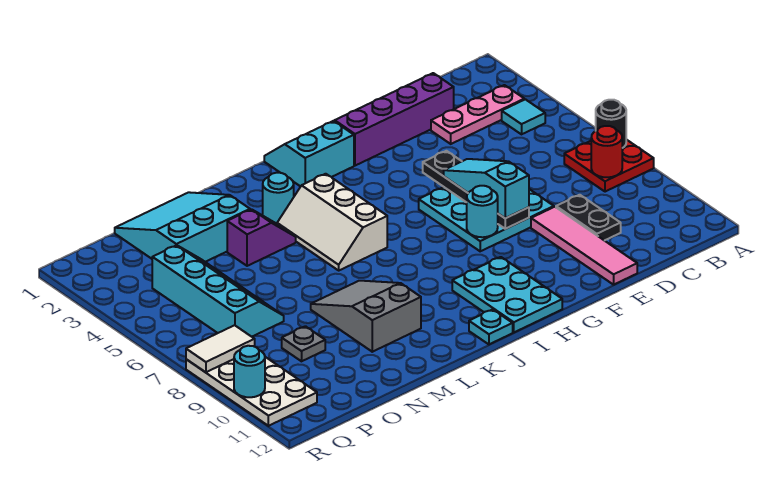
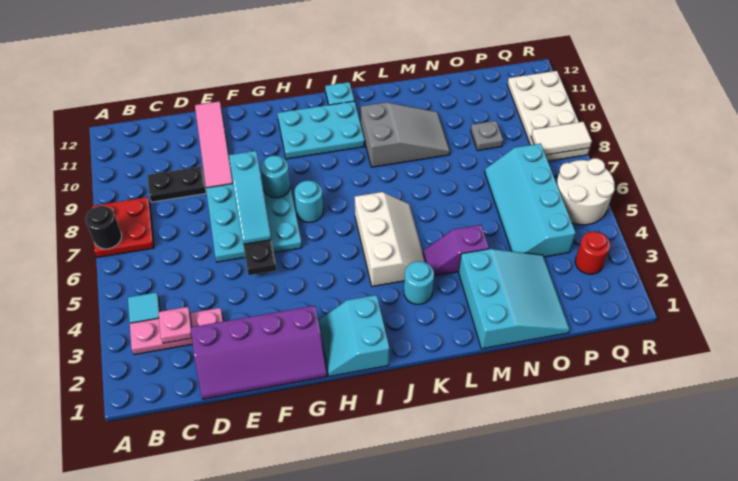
red 1x1 round brick [591,126,622,177] -> red 1x1 round brick moved to [575,231,610,274]
none -> pink 1x1 plate [159,307,192,343]
black 1x2 plate [556,195,621,241] -> black 1x2 plate turned to [147,166,206,202]
cyan 2x2 slope [264,121,354,187] -> cyan 2x2 slope turned to [318,295,389,376]
cyan 2x3 plate [452,257,562,332] -> cyan 2x3 plate turned to [277,101,365,159]
grey 2x3 slope [311,281,421,352] -> grey 2x3 slope turned to [361,102,450,167]
cyan 3x3 slope [115,192,250,262] -> cyan 3x3 slope turned to [459,249,570,349]
none -> white 2x2 round brick [556,158,615,225]
cyan 1x1 round brick [234,346,265,397] -> cyan 1x1 round brick moved to [295,181,323,223]

